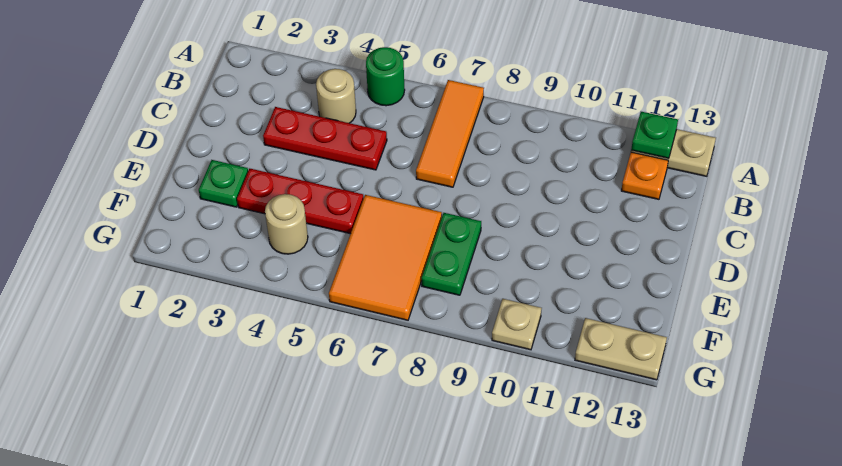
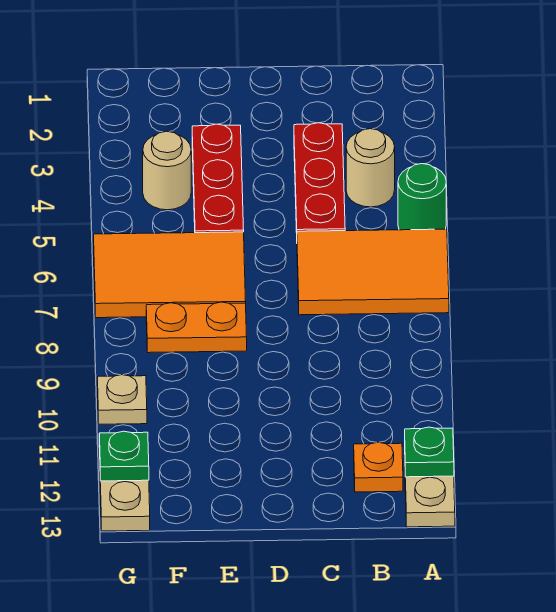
orange 1x3 tile [416,80,484,187] -> orange 2x3 tile [297,229,449,315]
green 1x1 plate [199,160,248,207] -> green 1x1 plate moved to [99,431,149,481]
green 1x2 plate [422,213,481,295] -> orange 1x2 plate [146,302,247,353]

